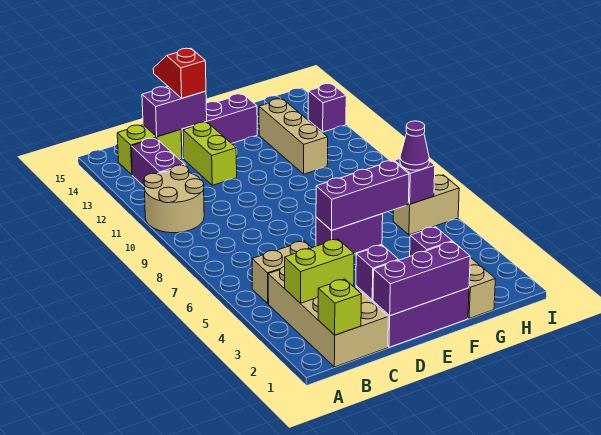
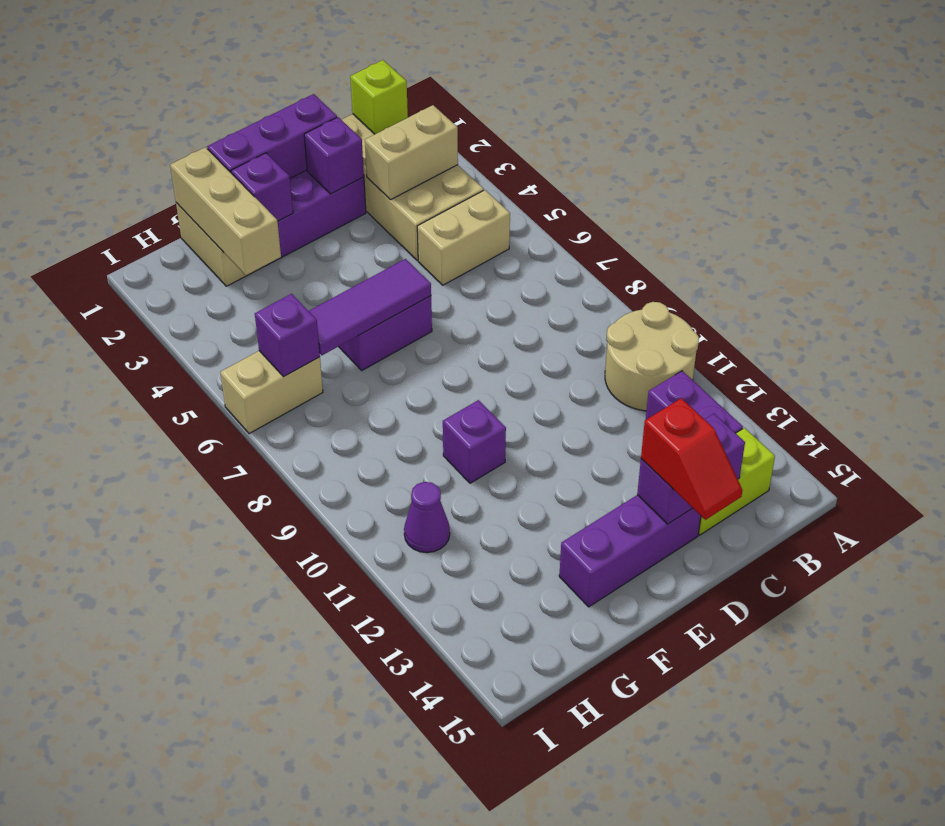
lime 1x2 brick [285,239,354,303] -> tan 1x2 brick [365,105,458,199]
lime 1x2 brick [183,122,237,185] -> none
purple 1x3 brick [316,161,409,230] -> purple 1x3 tile [309,259,431,355]
tan 1x3 brick [259,99,328,174] -> tan 1x3 brick moved to [170,147,281,275]
purple 1x1 cone [400,121,429,170] -> purple 1x1 cone moved to [404,482,450,553]
purple 1x1 brick [308,84,346,132] -> purple 1x1 brick moved to [443,400,506,483]

